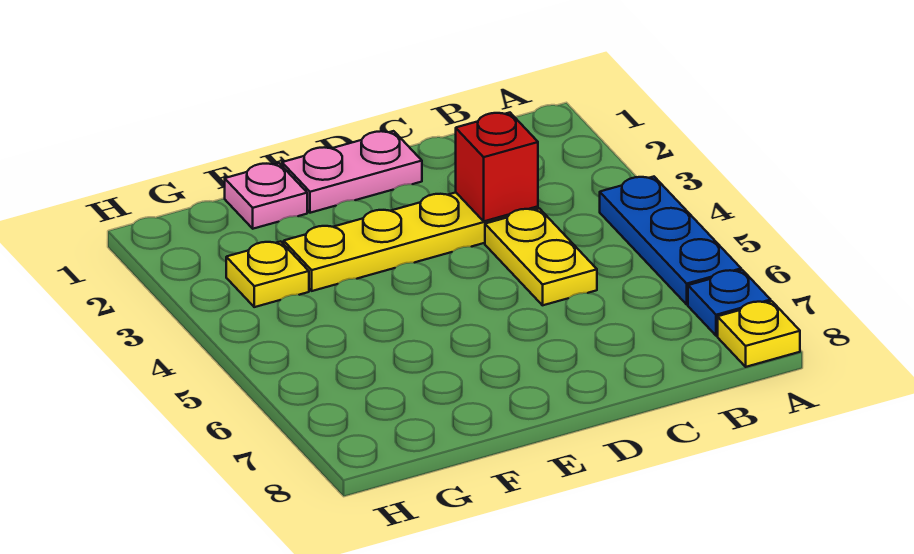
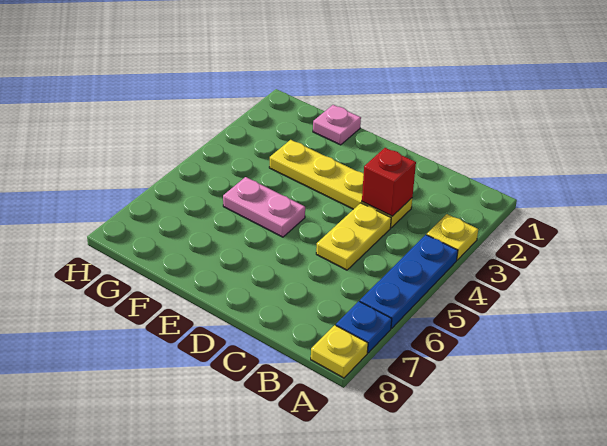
pink 1x2 plate [282,131,422,213] -> pink 1x2 plate moved to [223,177,305,237]
yellow 1x1 plate [226,241,309,307] -> yellow 1x1 plate moved to [427,214,478,260]

